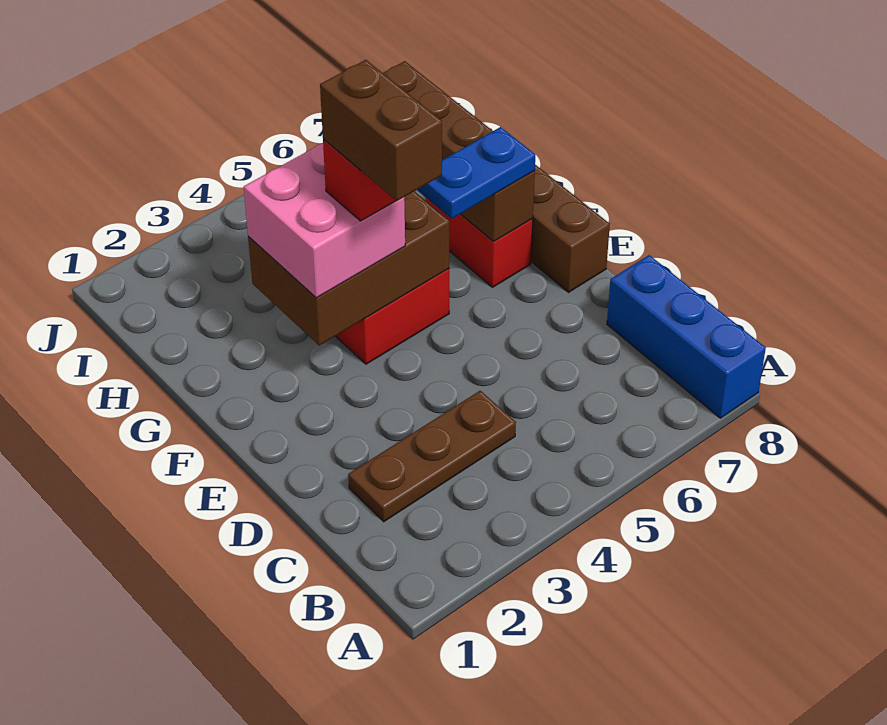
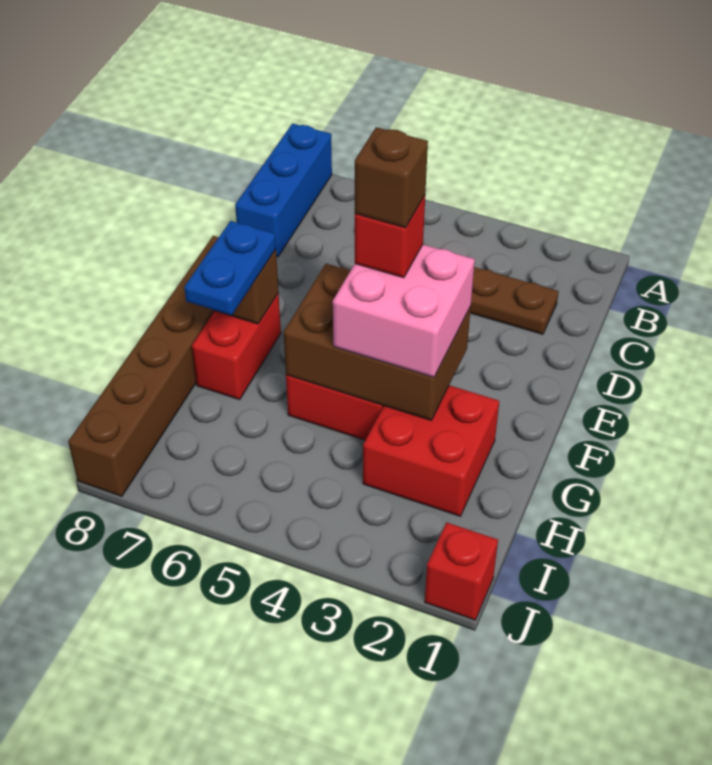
brown 1x2 brick [320,60,442,201] -> brown 1x1 brick [355,127,428,228]
blue 1x2 plate [417,127,535,219] -> blue 1x2 plate turned to [184,221,276,315]
none -> red 2x2 brick [363,385,499,516]
none -> red 1x1 brick [425,522,498,620]

